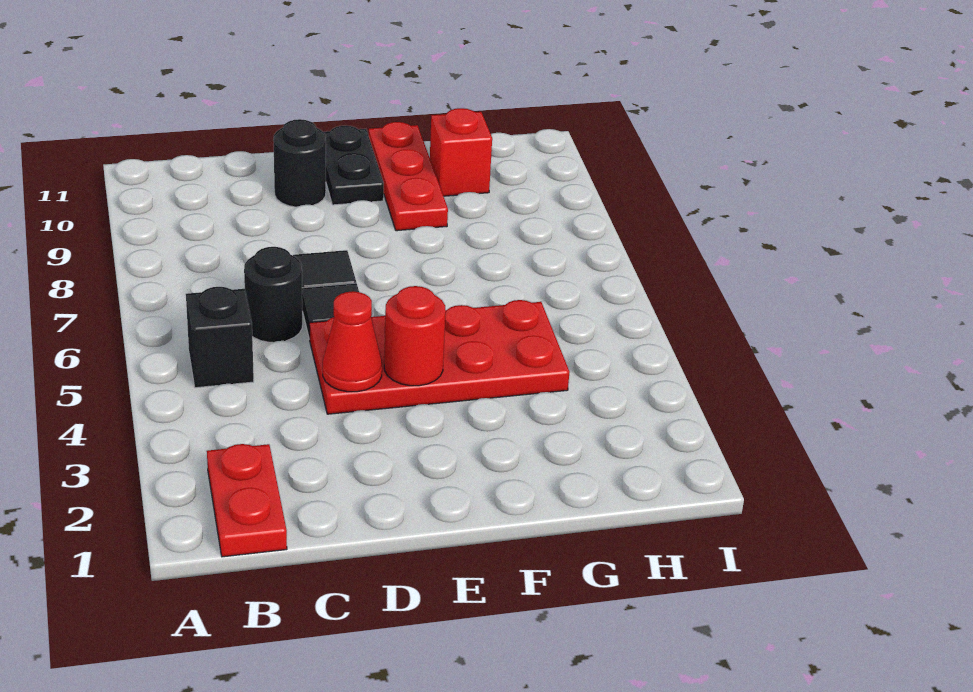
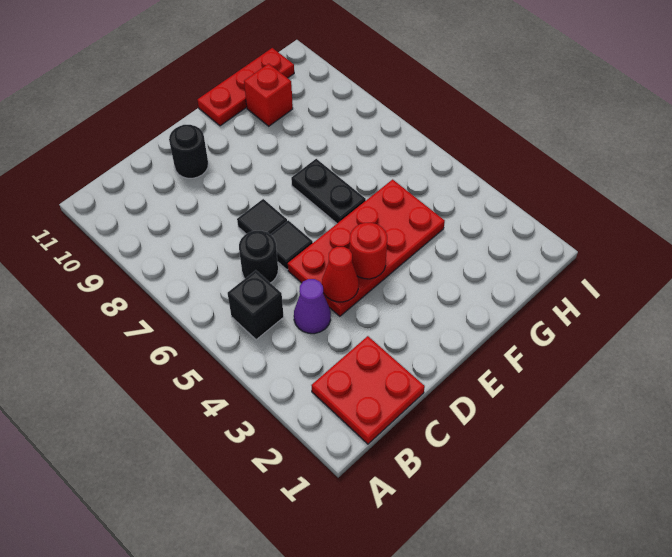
red 1x2 plate [207,444,287,557] -> red 2x2 plate [311,336,425,444]
none -> purple 1x1 cone [294,279,331,334]
black 1x2 plate [324,126,384,205] -> black 1x2 plate moved to [291,159,366,223]
red 1x3 plate [369,122,448,231] -> red 1x3 plate turned to [198,48,294,126]

